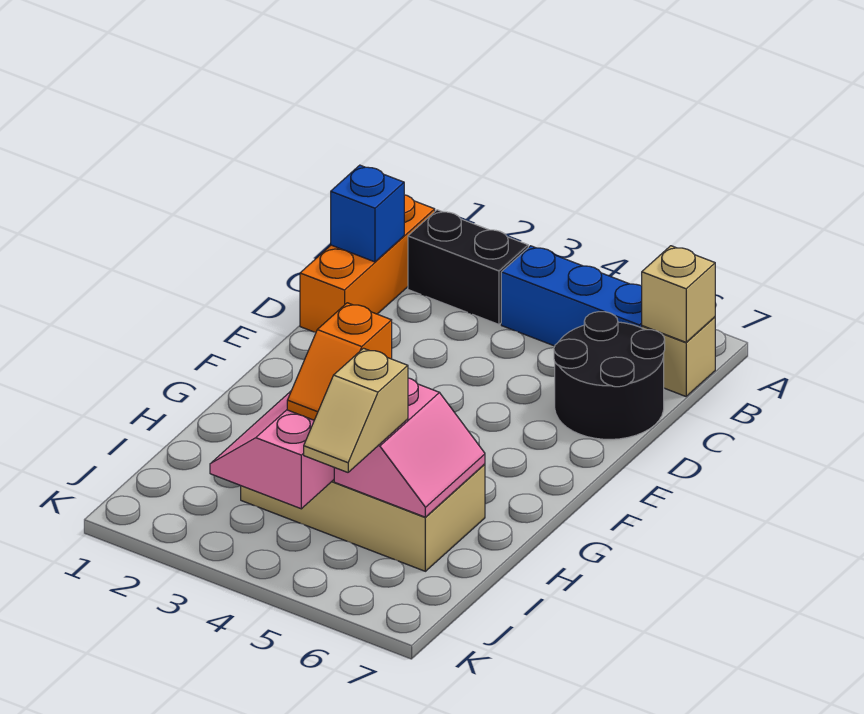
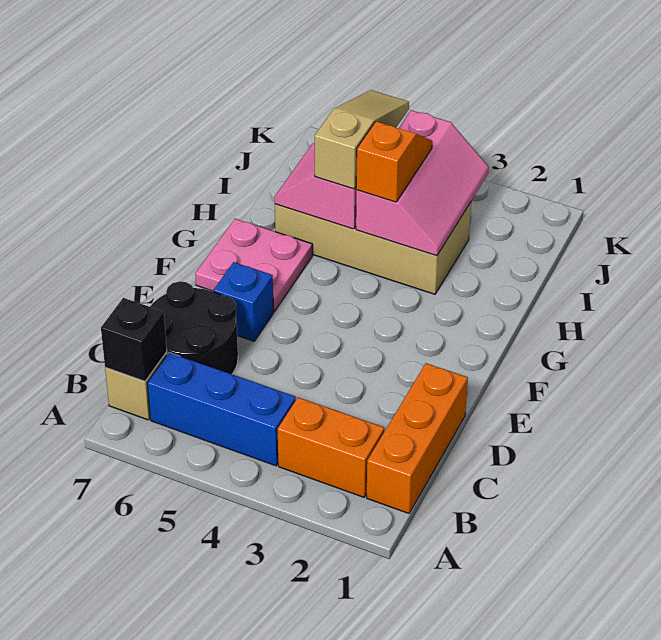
black 1x2 brick [408,210,528,324] -> orange 1x2 brick [278,397,384,497]
tan 1x1 brick [642,246,715,342] -> black 1x1 brick [101,298,167,381]
blue 1x1 brick [331,165,404,262] -> blue 1x1 brick moved to [213,262,274,341]
none -> pink 2x2 plate [195,219,312,312]
tan 1x2 slope [304,348,408,472] -> tan 1x3 slope [315,90,409,189]

